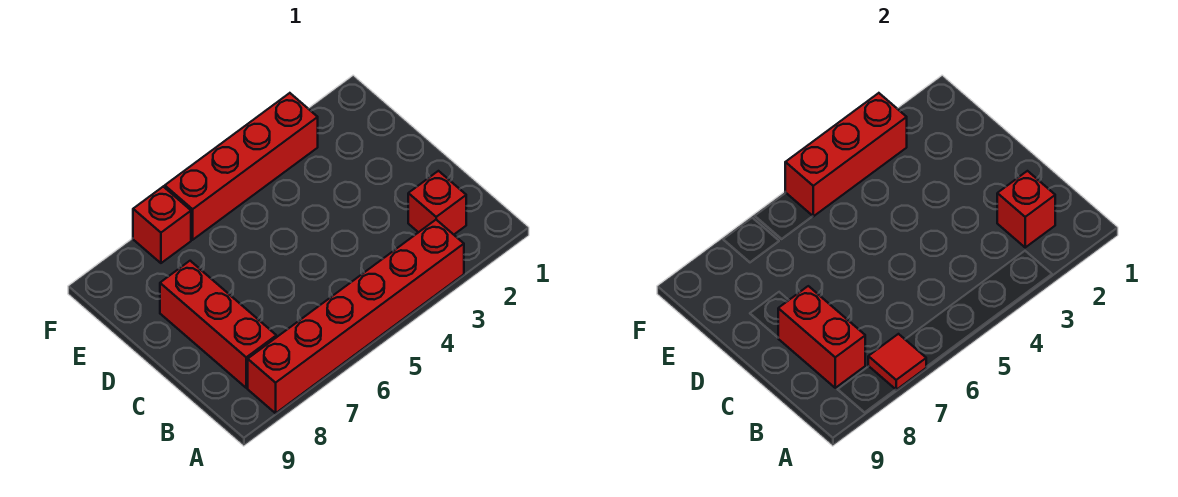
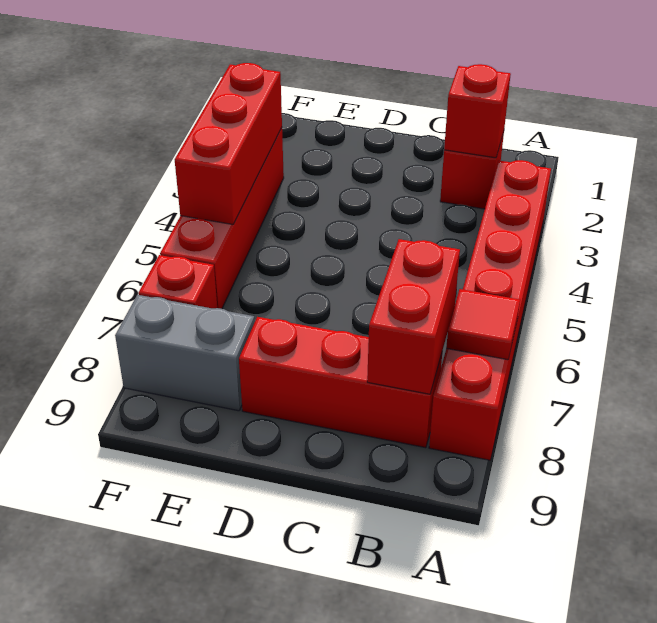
red 1x2 brick [778,286,865,388] -> red 1x2 brick turned to [367,239,460,394]
none -> grey 1x2 brick [115,295,255,411]

